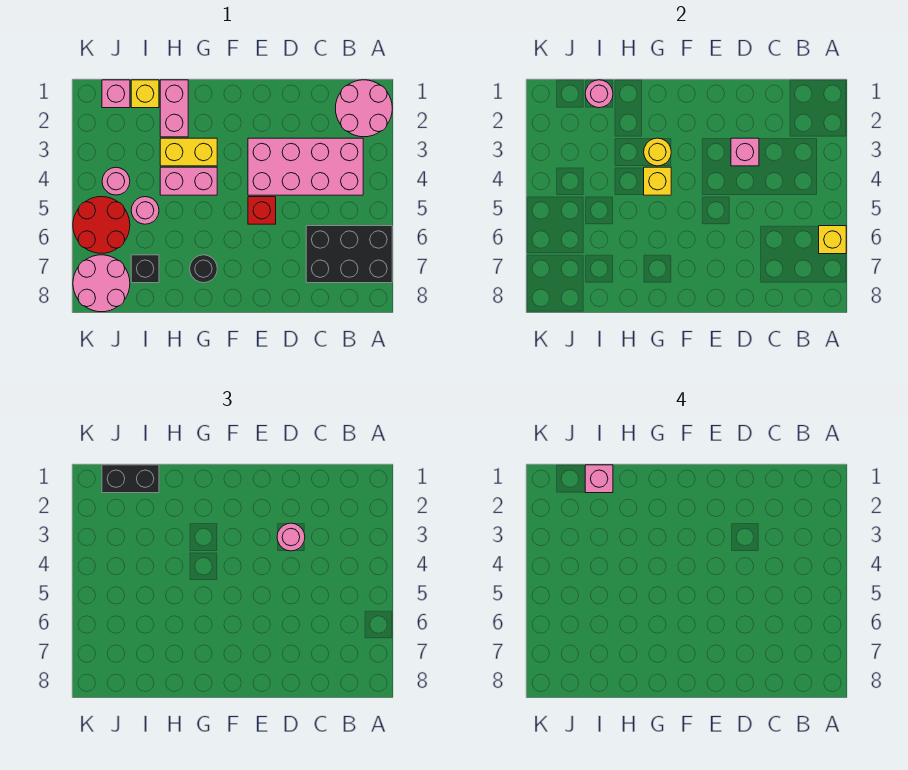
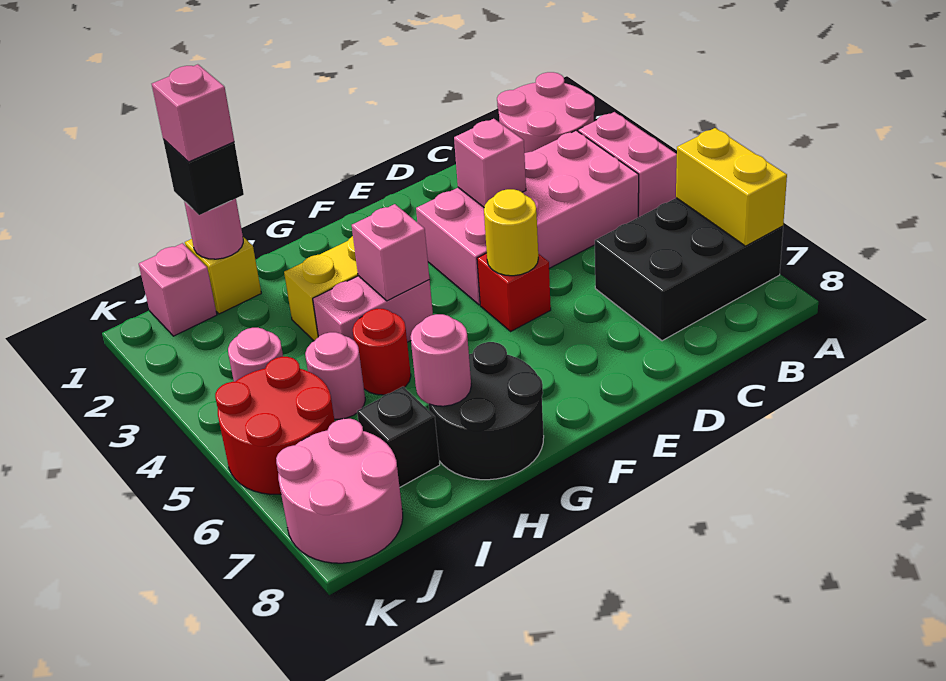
yellow 1x1 brick [819,226,846,254] -> yellow 1x2 brick [676,128,787,246]
pink 1x1 round brick [277,523,305,551] -> pink 1x1 round brick moved to [410,314,471,406]
yellow 1x1 round brick [644,138,671,166] -> yellow 1x1 round brick moved to [484,189,538,276]
yellow 1x1 brick [644,167,671,195] -> pink 1x1 brick [352,204,429,301]
black 1x1 round brick [190,255,217,283] -> black 2x2 round brick [429,342,544,480]
pink 1x2 brick [160,80,188,137] -> pink 1x2 brick moved to [578,112,677,217]
none -> red 1x1 round brick [353,309,411,395]
black 1x2 brick [102,465,159,493] -> black 1x1 brick [163,139,244,215]

